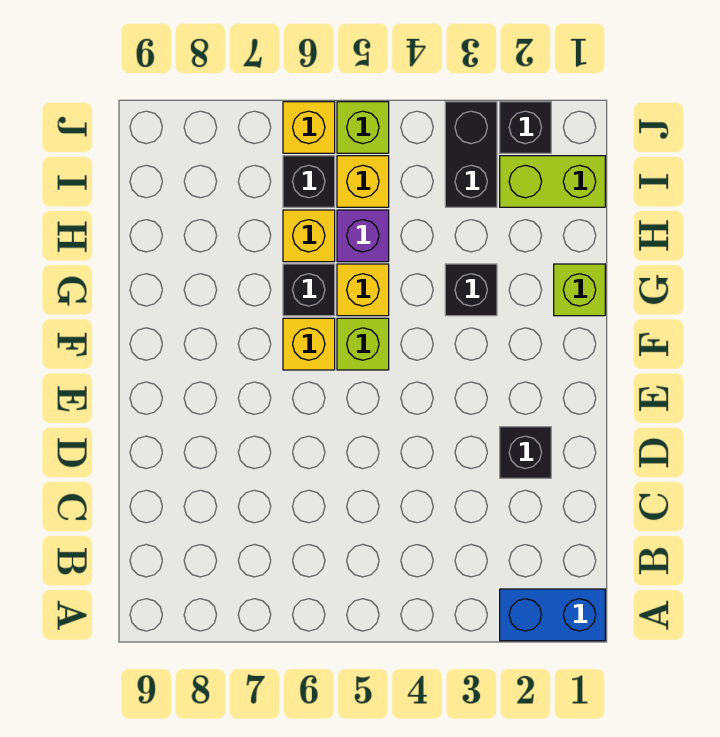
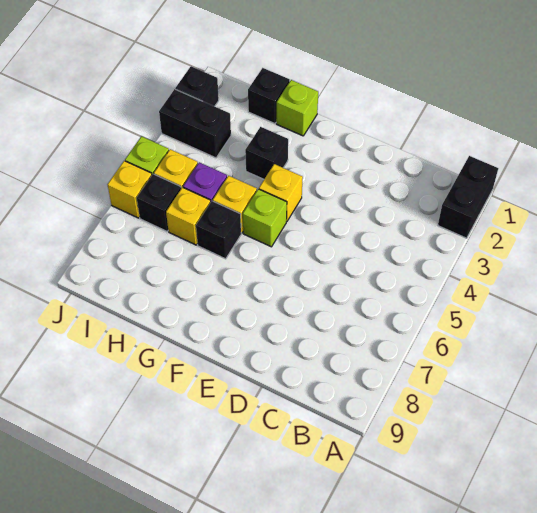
blue 1x2 brick [500,589,605,641] -> black 1x2 brick [438,156,498,238]
black 1x1 brick [500,427,551,478] -> black 1x1 brick moved to [248,68,290,124]
yellow 1x1 brick [283,318,335,370] -> yellow 1x1 brick moved to [259,164,303,221]
lime 1x2 brick [500,156,605,207] -> none

